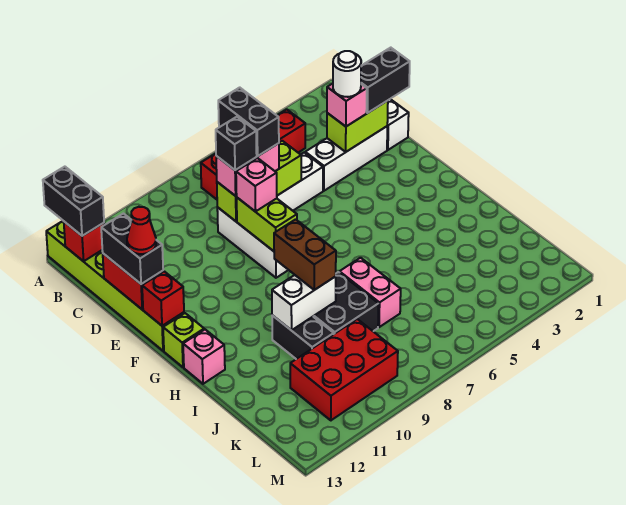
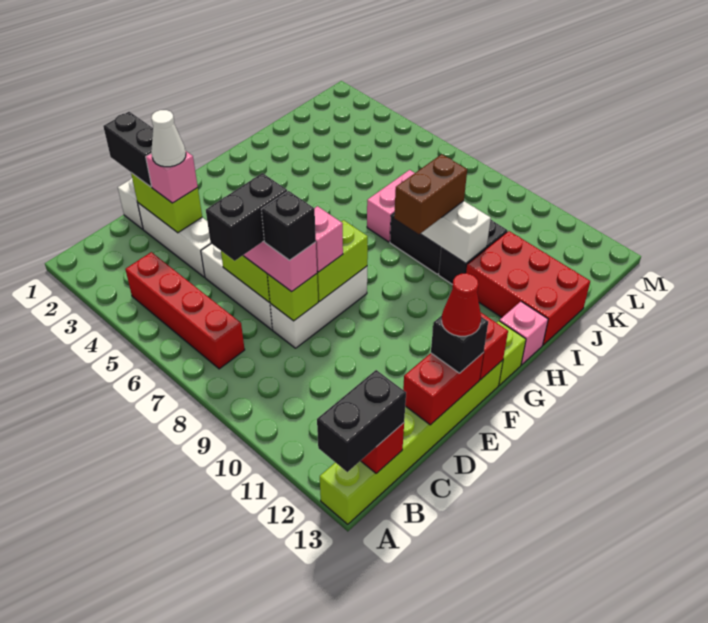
white 1x1 round brick [333,51,361,97] -> white 1x1 cone [151,110,186,167]
black 1x2 brick [101,214,163,284] -> black 1x1 brick [431,316,488,373]
red 2x3 brick [290,319,398,420] -> red 2x3 brick moved to [466,231,590,345]

